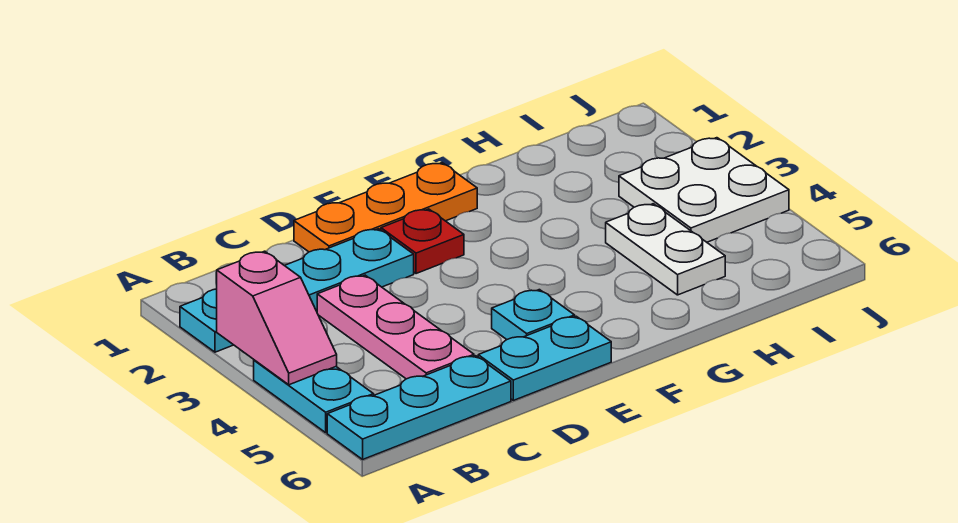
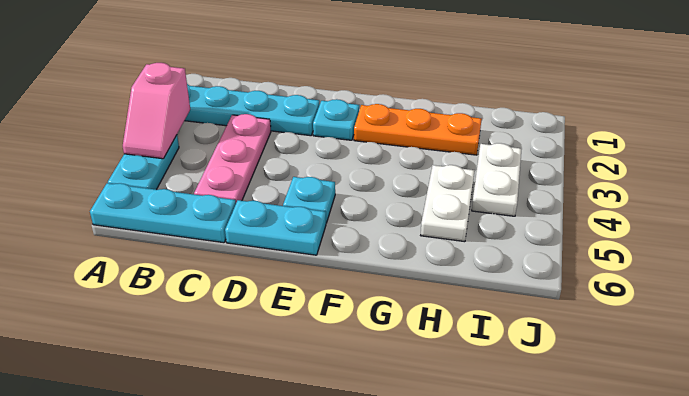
orange 1x3 plate [294,163,477,252] -> orange 1x3 plate moved to [354,104,482,155]
red 1x1 plate [381,209,464,274] -> cyan 1x1 plate [313,99,359,140]
white 2x2 plate [619,138,789,242] -> white 1x2 plate [472,143,522,216]

